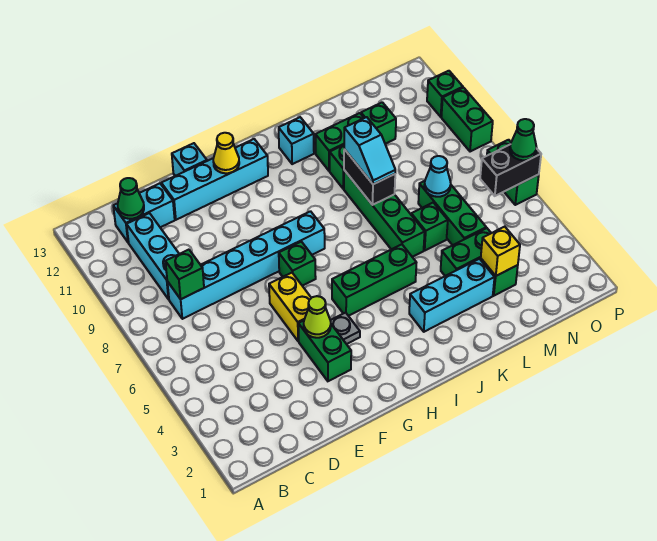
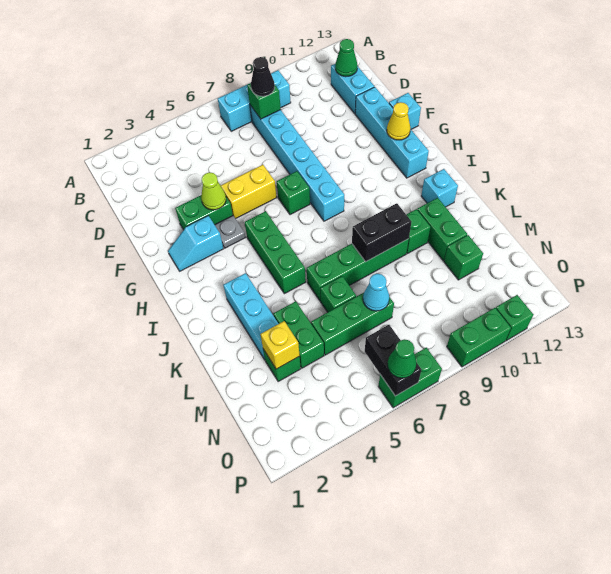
none -> black 1x1 cone [251,57,275,96]
cyan 1x3 brick [127,213,179,299] -> cyan 1x3 brick moved to [218,70,291,131]
cyan 1x2 slope [344,117,395,184] -> cyan 1x2 slope moved to [168,216,223,271]

